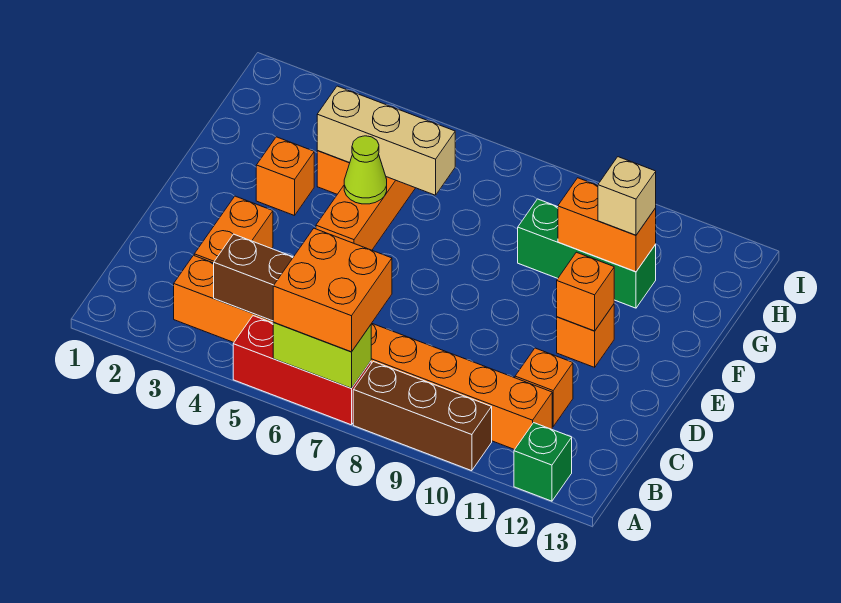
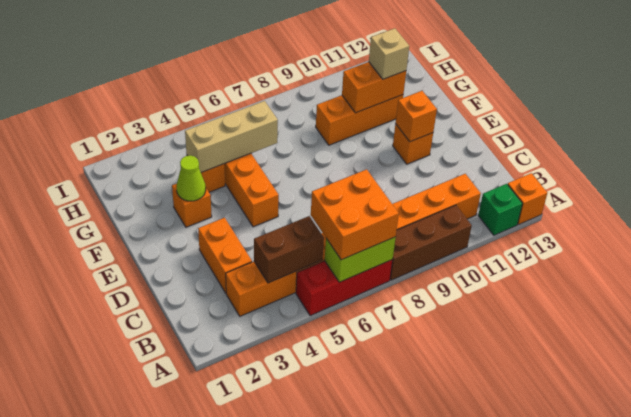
orange 1x1 brick [515,348,573,427] -> orange 1x1 brick moved to [508,173,547,224]
lime 1x1 cone [344,136,387,204] -> lime 1x1 cone moved to [177,155,206,201]
green 1x3 brick [518,199,656,308] -> orange 1x3 brick [316,95,403,145]

